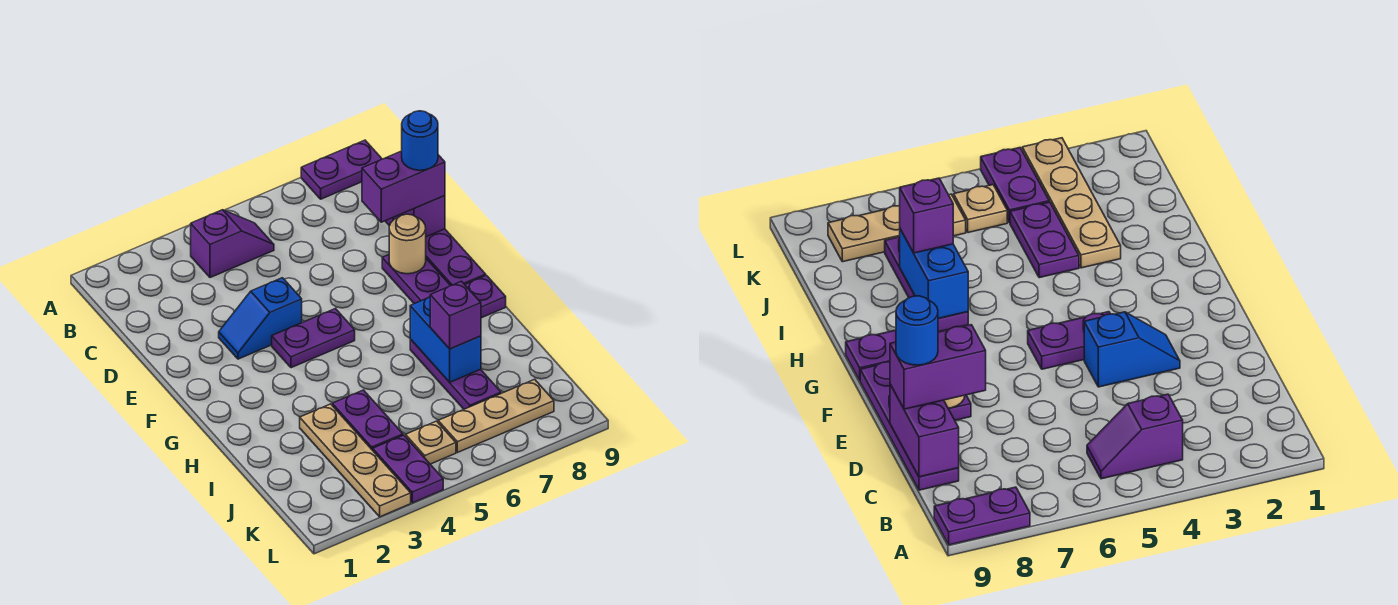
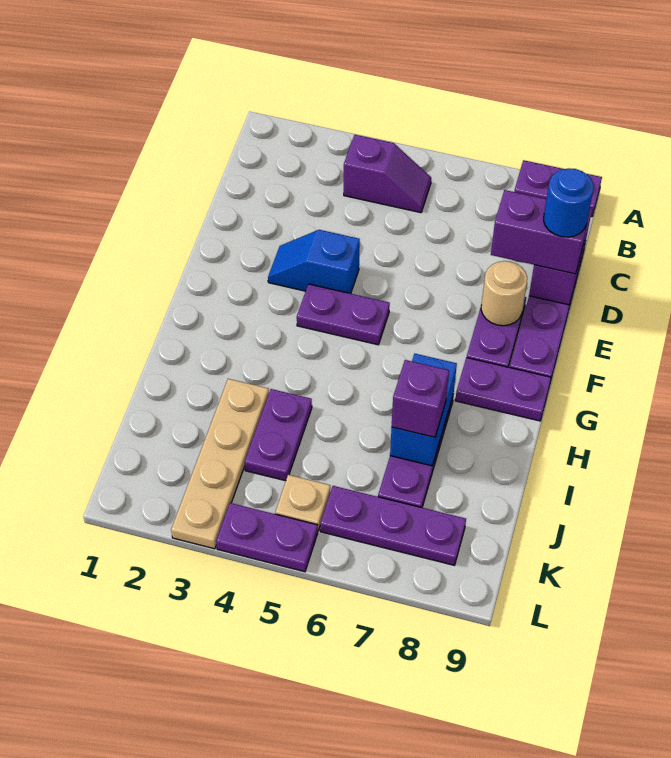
purple 1x2 plate [373,435,443,503] -> purple 1x2 plate turned to [216,503,318,572]
tan 1x3 plate [438,379,554,453] -> purple 1x3 plate [320,486,466,565]

